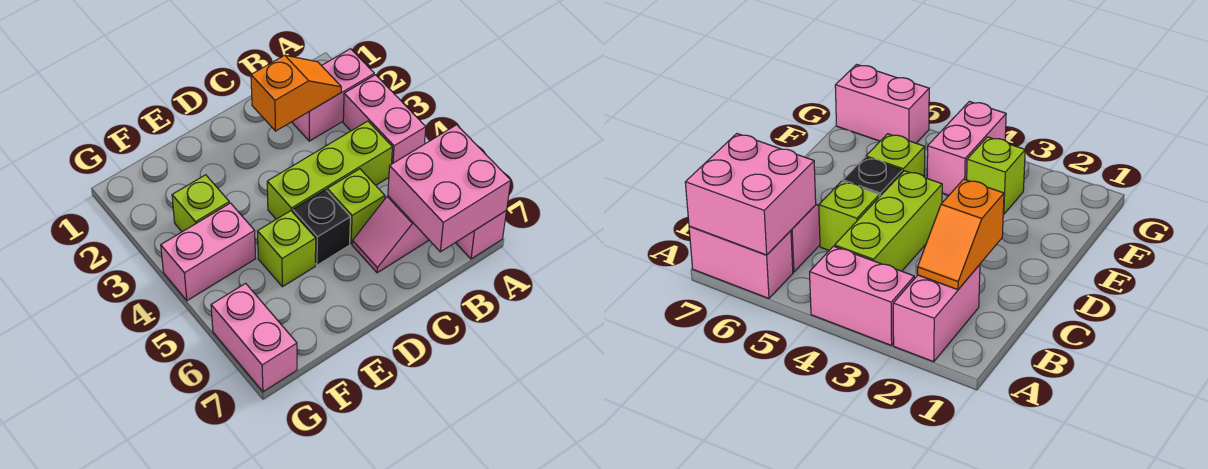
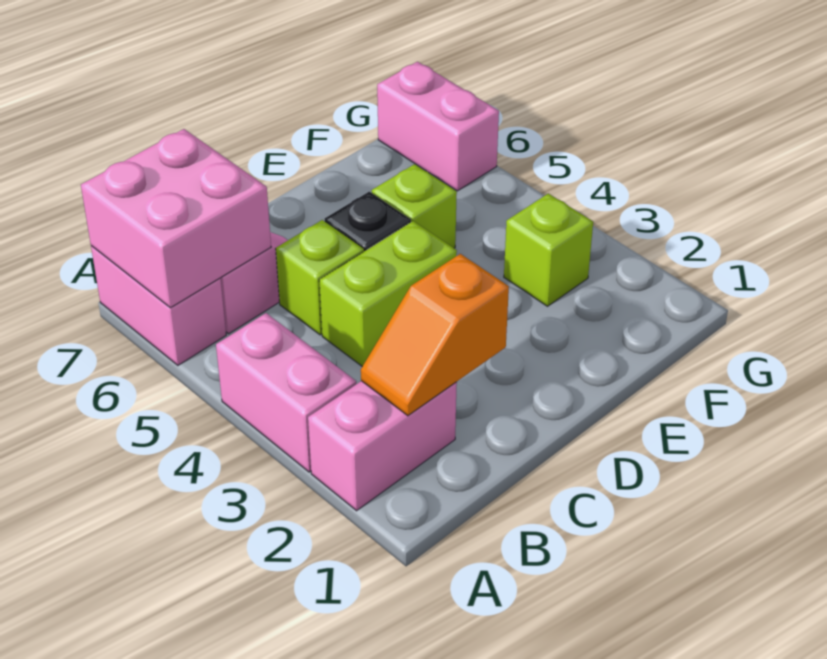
lime 1x3 brick [267,121,392,219] -> lime 1x2 brick [319,221,457,366]
pink 1x2 brick [161,203,256,300] -> none

